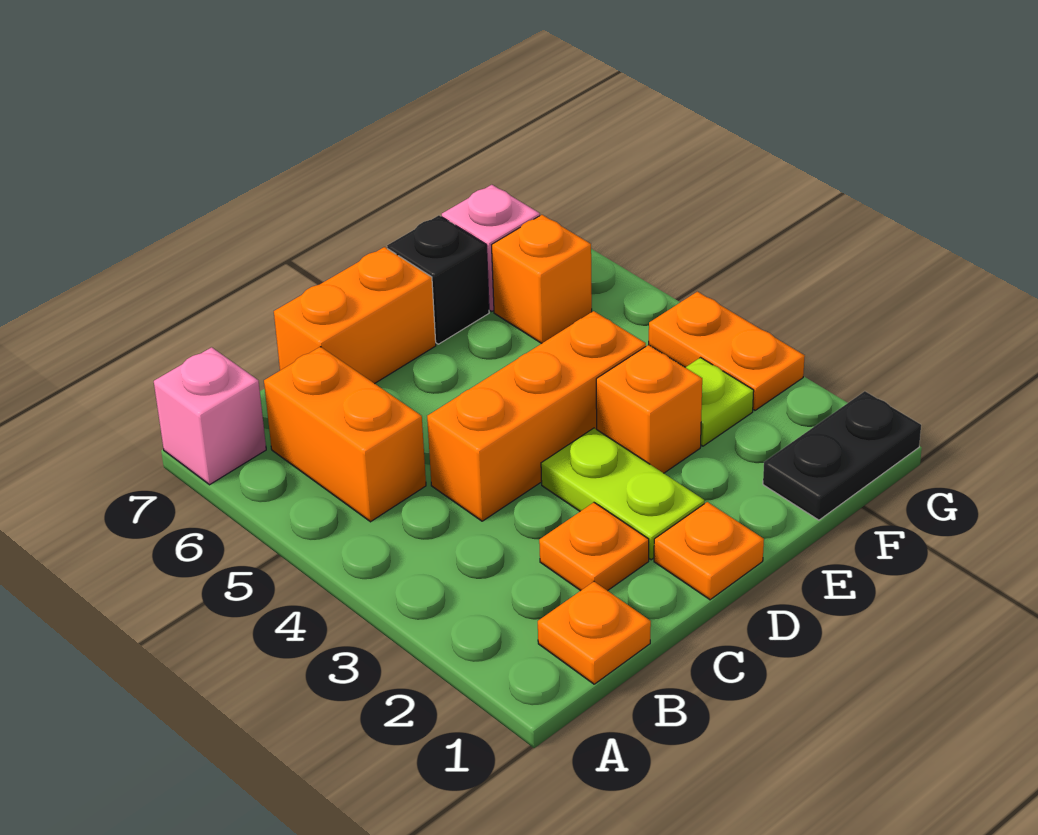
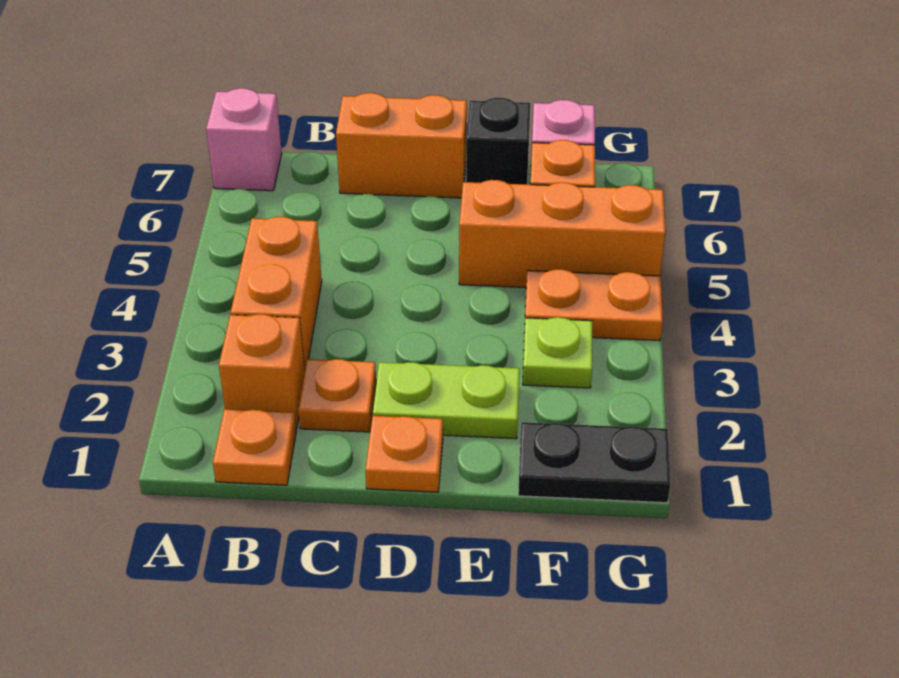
orange 1x2 brick [264,347,426,522] -> orange 1x2 brick moved to [231,217,322,369]
orange 1x3 brick [427,311,646,521] -> orange 1x3 brick moved to [459,180,666,287]
lime 1x2 plate [541,428,704,560] -> lime 1x2 plate turned to [372,362,520,439]
orange 1x1 brick [596,345,702,473] -> orange 1x1 brick moved to [219,314,305,429]
orange 1x2 plate [649,292,805,410] -> orange 1x2 plate turned to [525,269,663,341]

